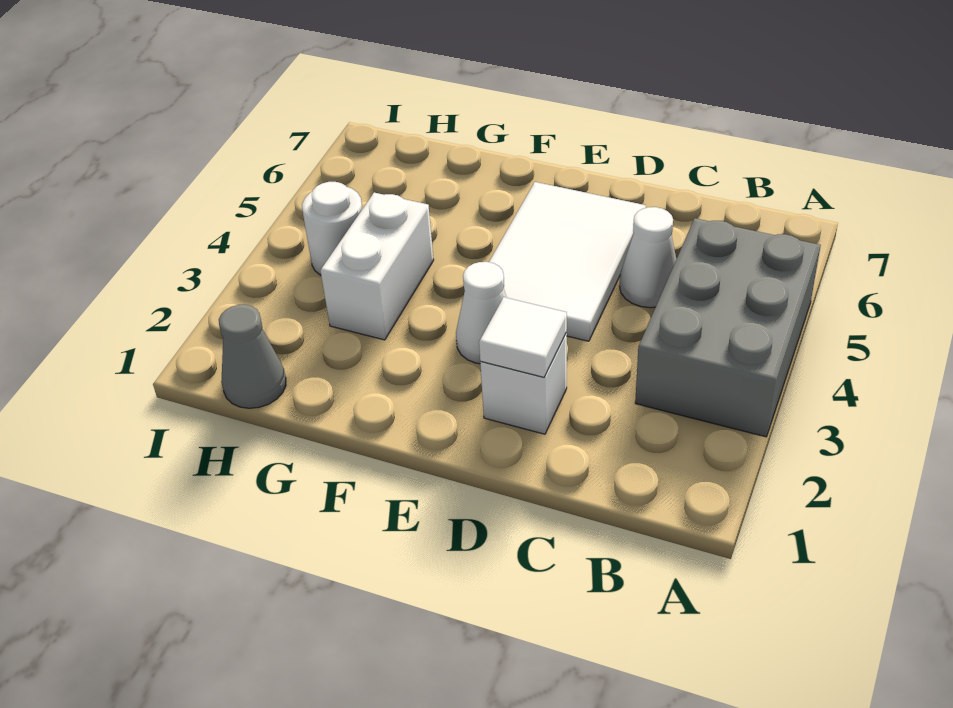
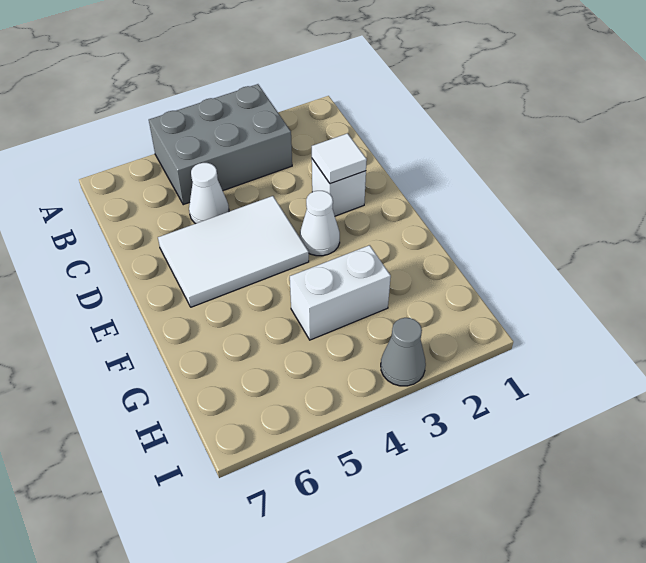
grey 1x1 cone [219,305,286,408] -> grey 1x1 cone moved to [381,318,426,386]
white 1x1 round brick [302,182,362,275] -> none

